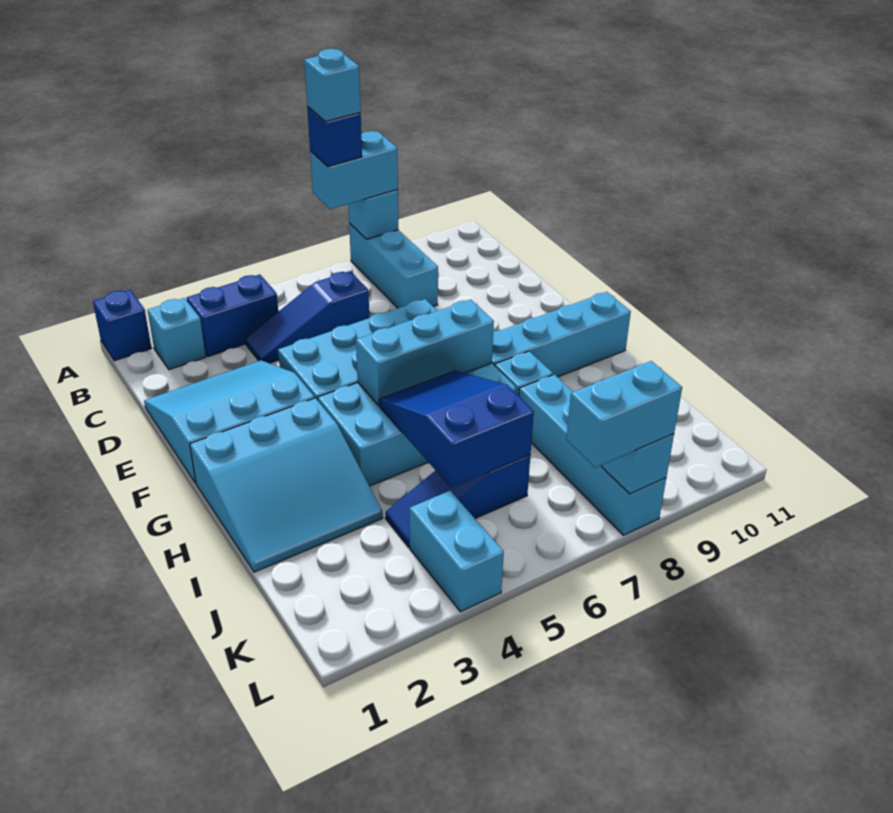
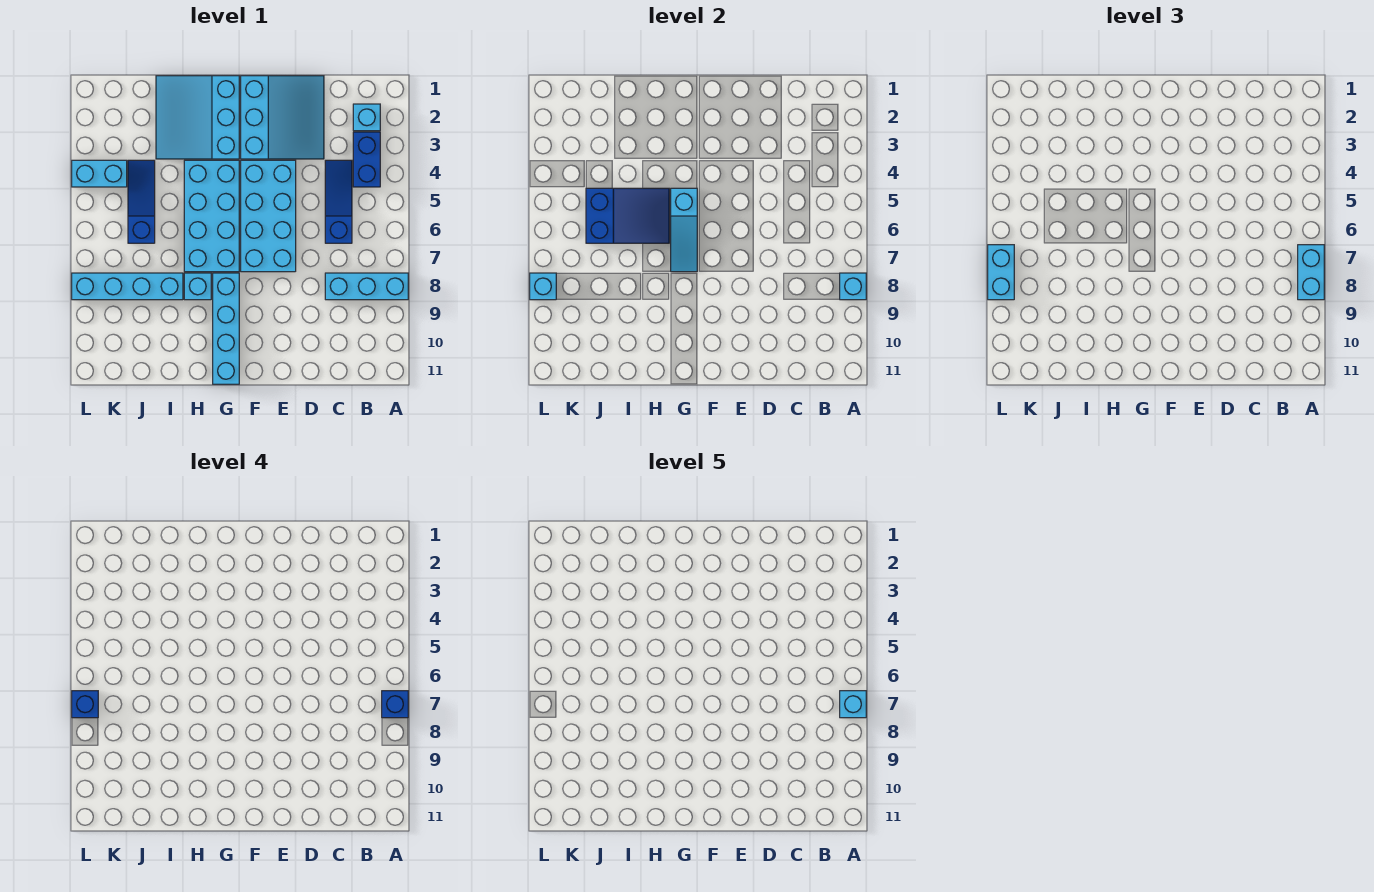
blue 1x1 brick [93,290,151,361] -> blue 1x1 brick moved to [72,691,98,718]
cyan 1x3 brick [356,300,494,405] -> cyan 1x3 slope [671,188,697,272]

